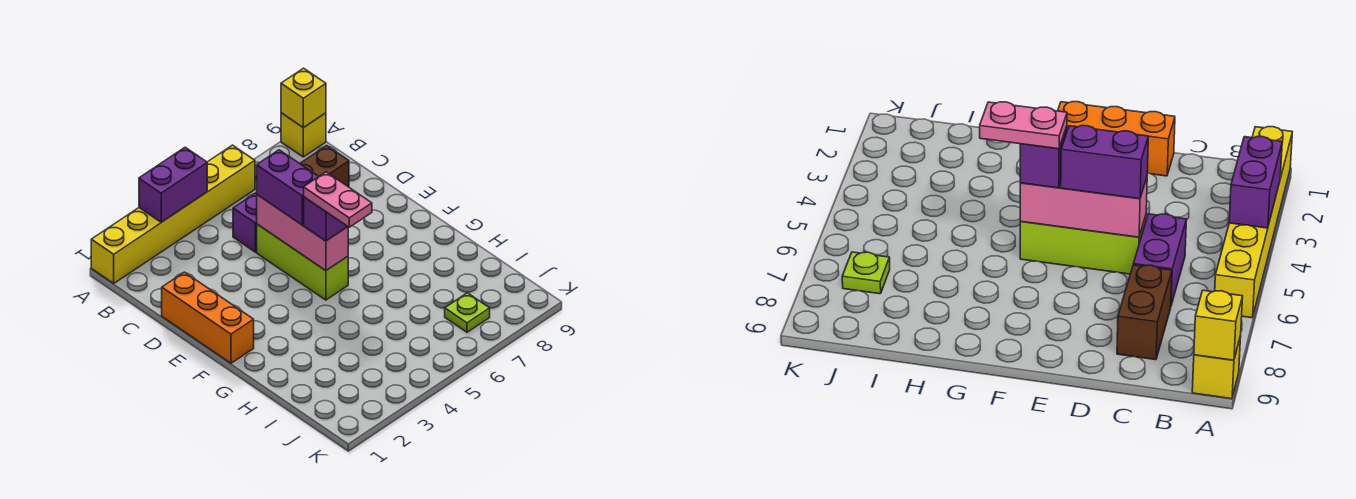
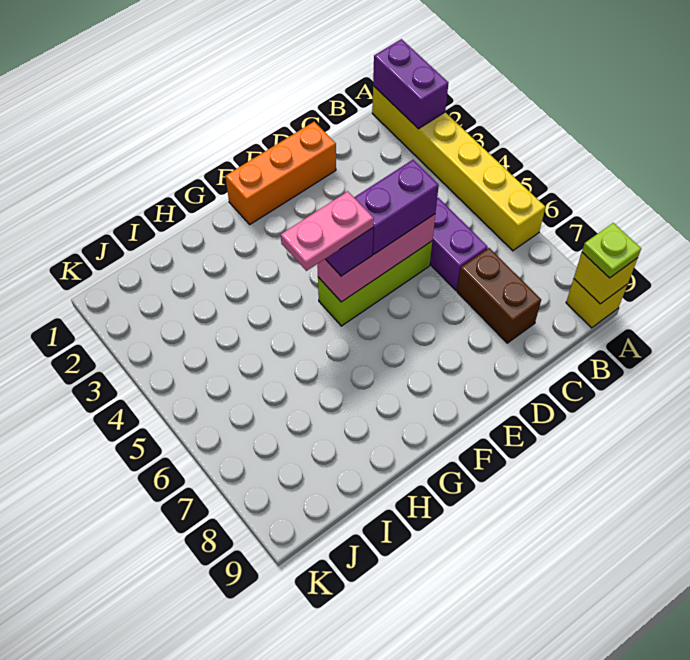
purple 1x2 brick [139,147,207,222] -> purple 1x2 brick moved to [373,39,448,129]
lime 1x1 plate [445,293,490,332] -> lime 1x1 plate moved to [582,223,641,278]

